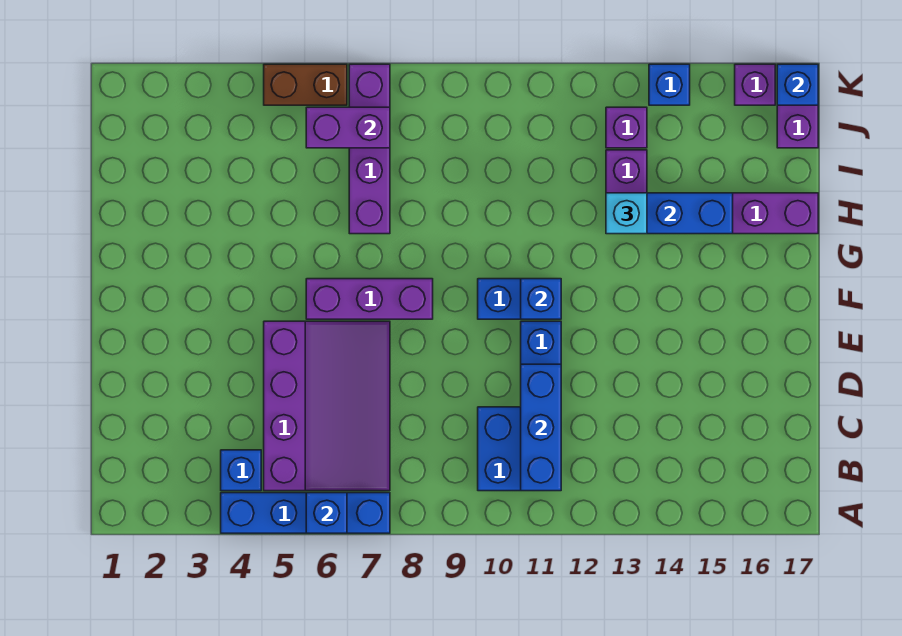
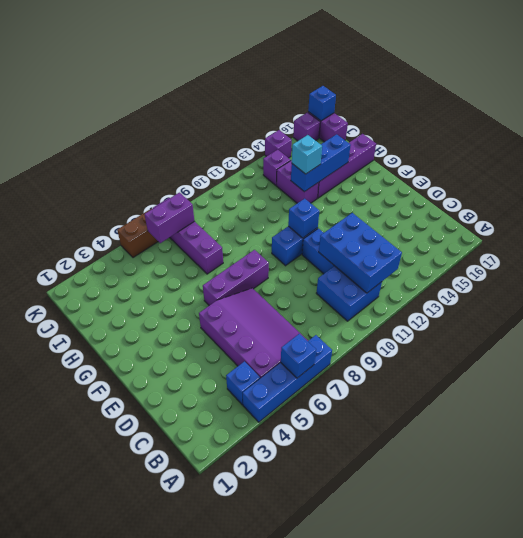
blue 1x3 brick [521,364,561,491] -> blue 2x3 brick [319,213,402,293]
blue 1x1 brick [649,64,690,105] -> purple 1x1 brick [265,130,292,158]

